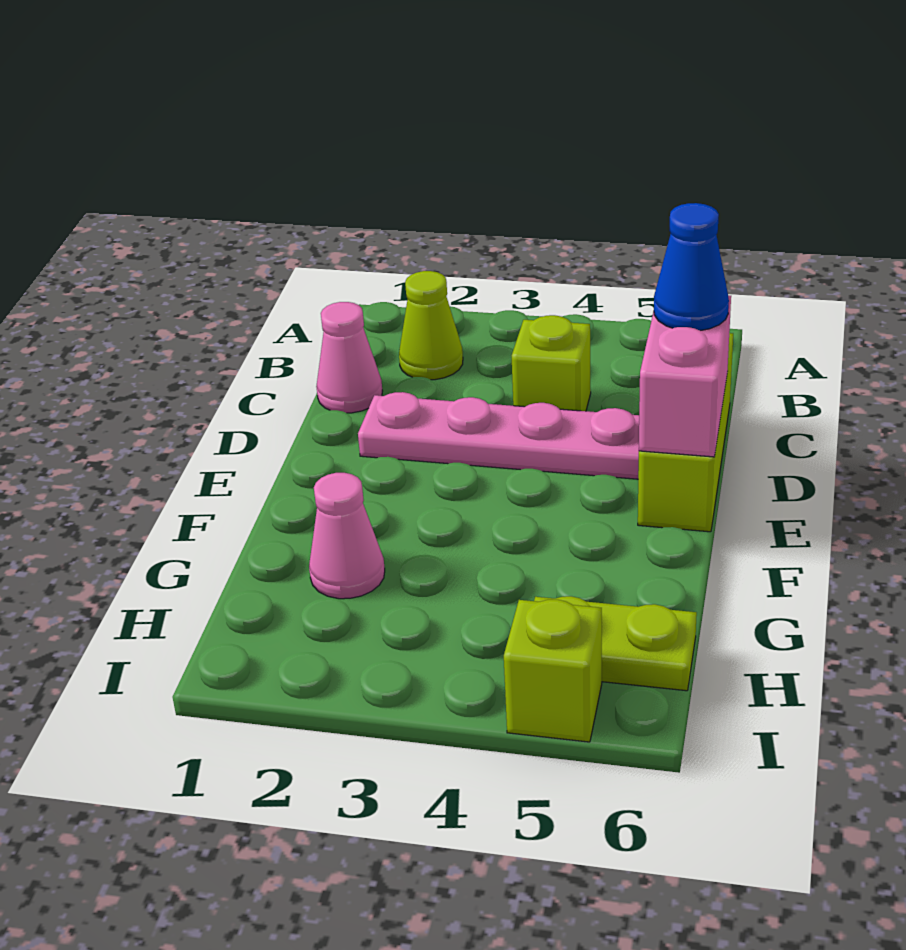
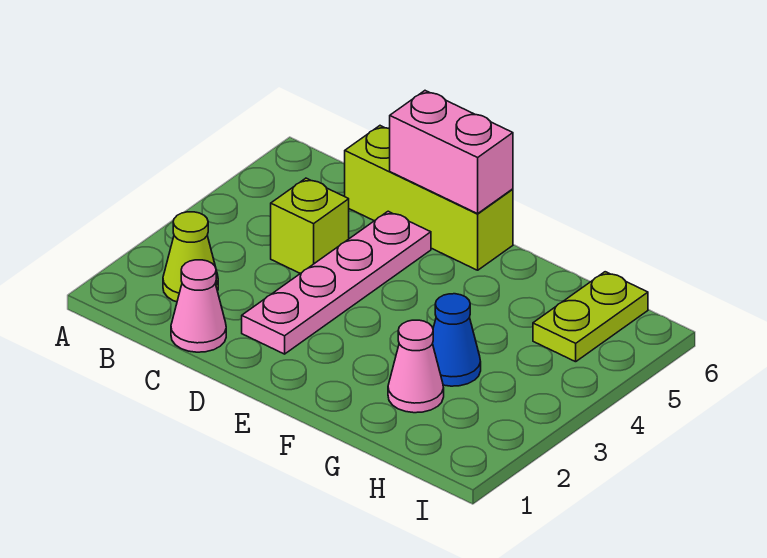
blue 1x1 cone [654,203,729,331] -> blue 1x1 cone moved to [432,294,481,386]
lime 1x1 brick [504,600,602,742] -> none

